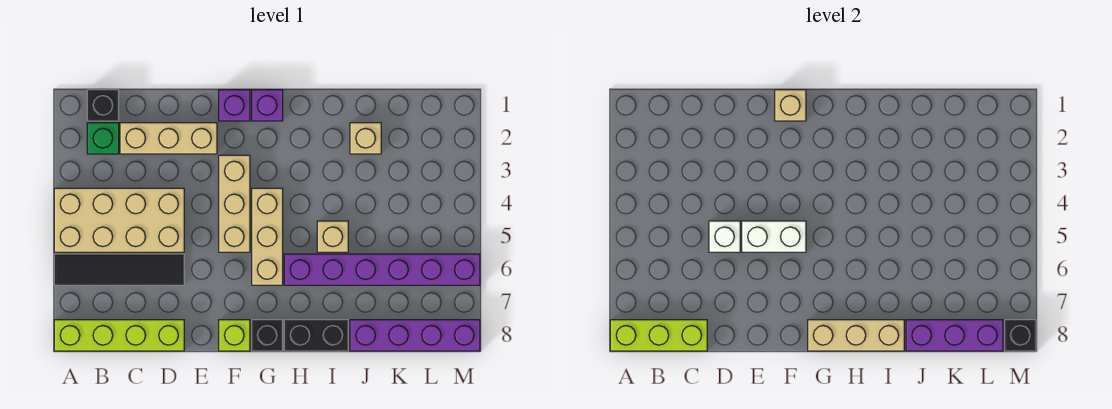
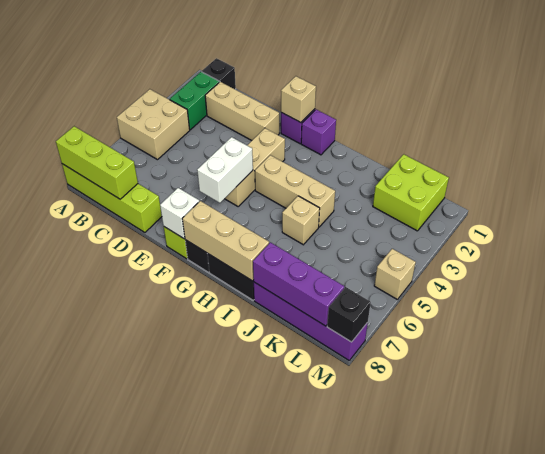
tan 2x4 brick [54,188,184,252] -> tan 2x2 brick [117,89,190,160]
black 1x4 tile [54,254,184,285] -> none
green 1x1 brick [87,123,119,154] -> green 1x2 brick [169,72,219,130]
white 1x1 brick [709,221,740,252] -> white 1x1 brick moved to [160,188,199,239]
white 1x2 brick [742,221,806,252] -> white 1x2 brick turned to [197,137,253,203]
tan 1x3 brick [252,188,283,285] -> tan 1x3 brick turned to [255,155,335,227]
purple 1x6 brick [284,254,480,285] -> none
tan 1x1 brick [350,123,381,154] -> tan 1x1 brick moved to [374,249,416,300]
none -> lime 2x2 brick [373,154,449,231]

